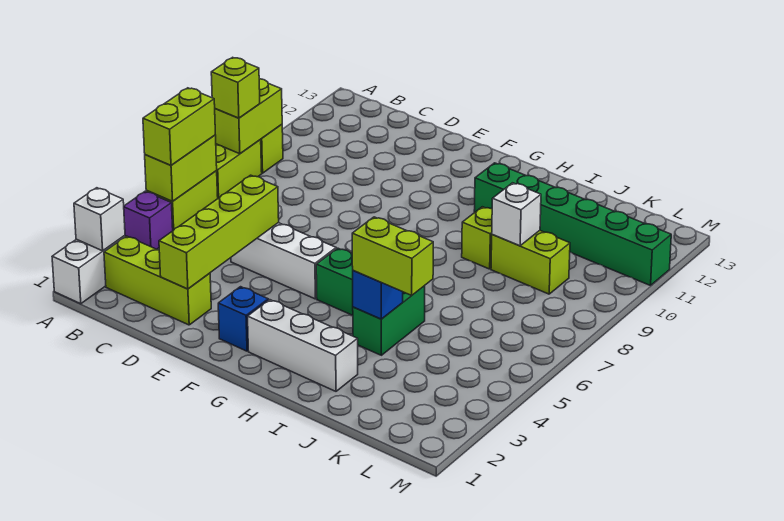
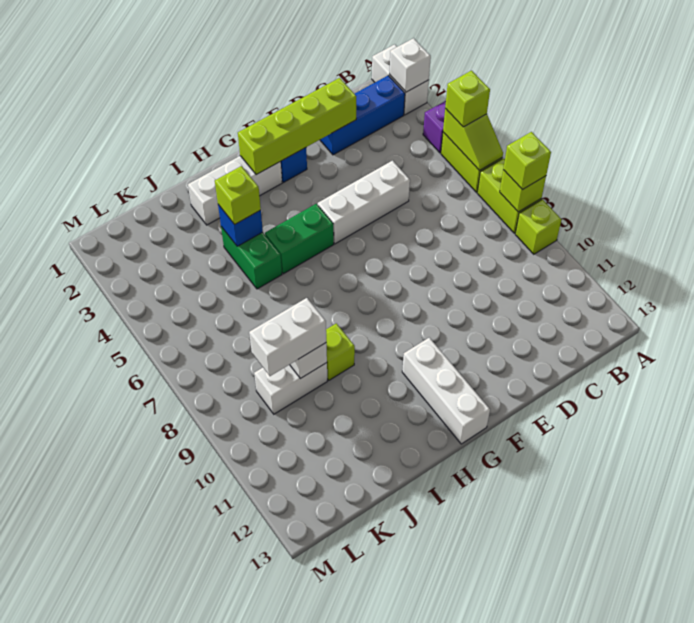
lime 1x2 brick [145,135,217,201] -> lime 1x2 slope [443,109,503,171]
lime 1x2 brick [143,88,215,165] -> lime 1x1 brick [445,71,490,127]
lime 1x2 brick [215,79,282,154] -> lime 1x1 brick [500,170,546,212]
lime 1x3 brick [104,236,211,325] -> blue 1x3 brick [320,75,405,155]
lime 1x4 brick [159,175,279,289] -> lime 1x4 brick turned to [238,78,356,175]
none -> white 1x3 brick [402,338,490,444]
green 1x6 brick [474,163,671,286] -> none
lime 1x2 brick [352,217,433,296] -> lime 1x1 brick [215,166,261,224]
lime 1x2 brick [491,231,570,294] -> white 1x2 brick [254,363,327,414]
none -> white 1x2 brick [249,298,326,376]

